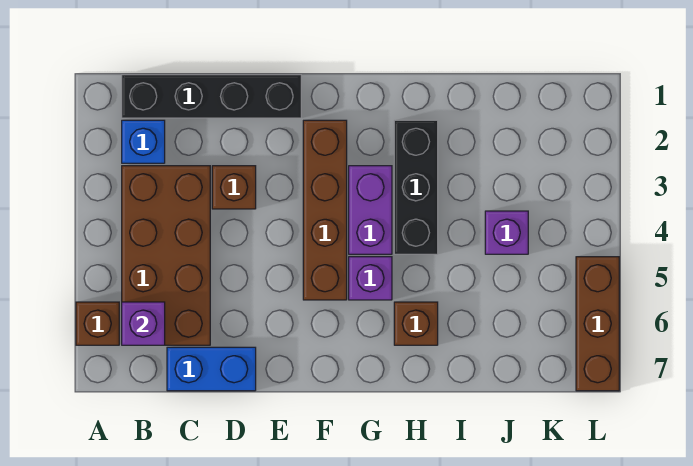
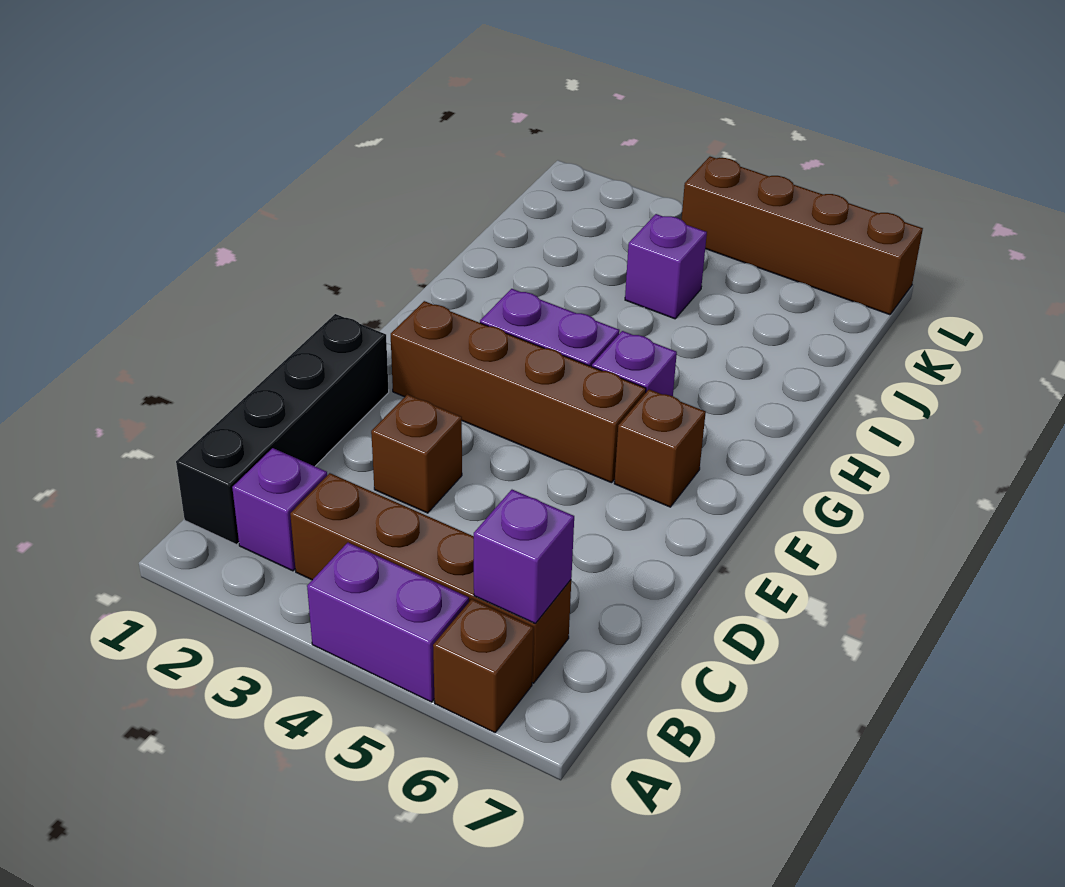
none -> purple 1x2 brick [307,543,469,702]
blue 1x1 brick [122,120,165,163] -> purple 1x1 brick [232,448,327,571]
brown 2x4 brick [122,166,210,345] -> brown 1x4 brick [290,473,571,683]
blue 1x2 brick [167,347,256,391] -> none
black 1x3 brick [394,120,438,254] -> none
brown 1x1 brick [394,302,438,345] -> brown 1x1 brick moved to [614,389,706,507]
brown 1x3 brick [576,257,619,391] -> brown 1x4 brick [682,157,923,315]

